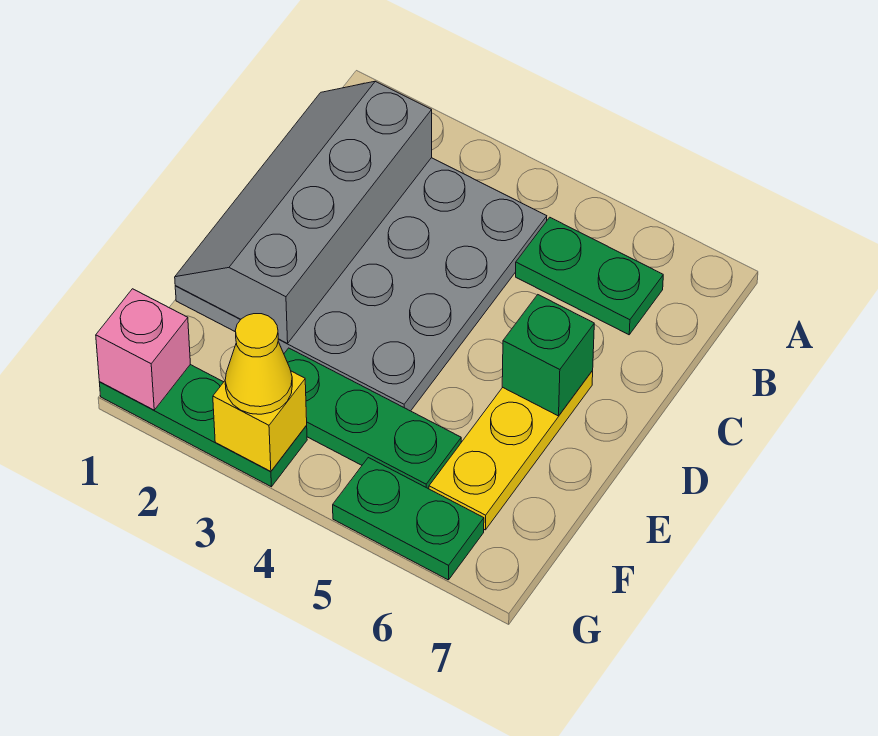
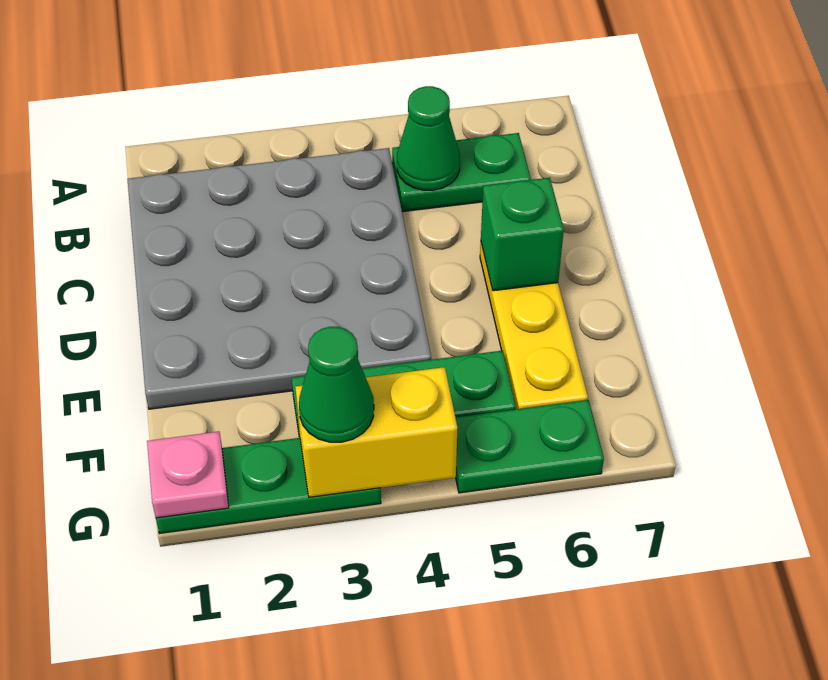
grey 2x4 slope [175,81,432,343] -> none
none -> green 1x1 cone [397,86,460,190]
pink 1x1 brick [96,289,190,410] -> pink 1x1 plate [147,432,229,518]
yellow 1x1 brick [213,371,307,471] -> yellow 1x2 brick [295,367,458,497]
yellow 1x1 cone [225,314,292,414] -> green 1x1 cone [299,327,374,442]

